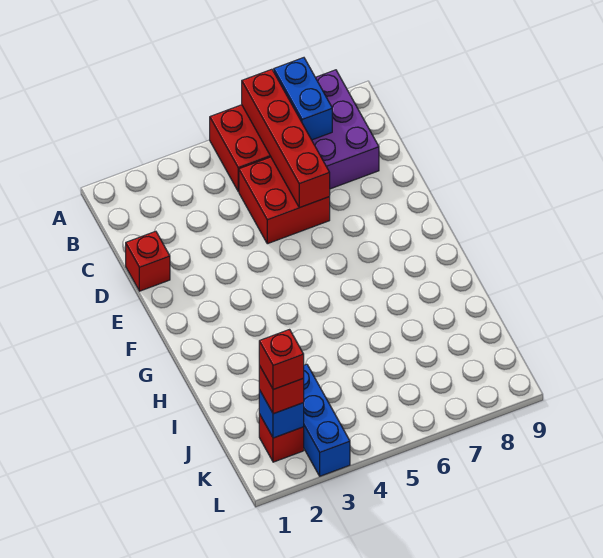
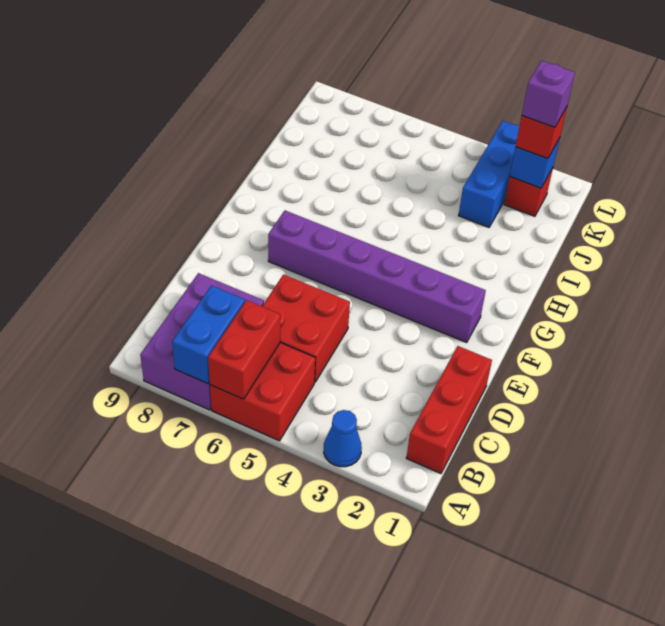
none -> blue 1x1 cone [324,410,362,467]
red 1x4 brick [242,69,330,208] -> red 1x2 brick [208,300,280,399]
red 1x1 brick [126,231,170,291] -> red 1x3 brick [406,346,492,473]
none -> purple 1x6 brick [268,210,486,343]
red 1x1 brick [259,330,304,390] -> purple 1x1 brick [522,61,575,127]

